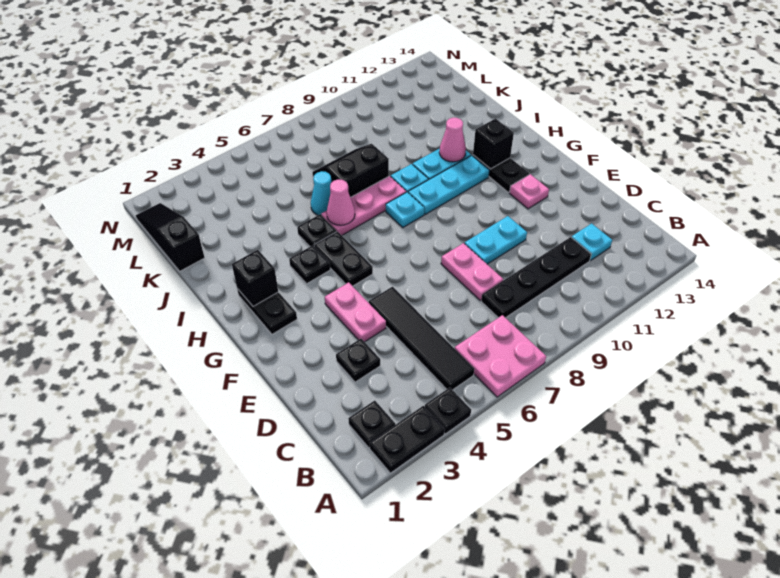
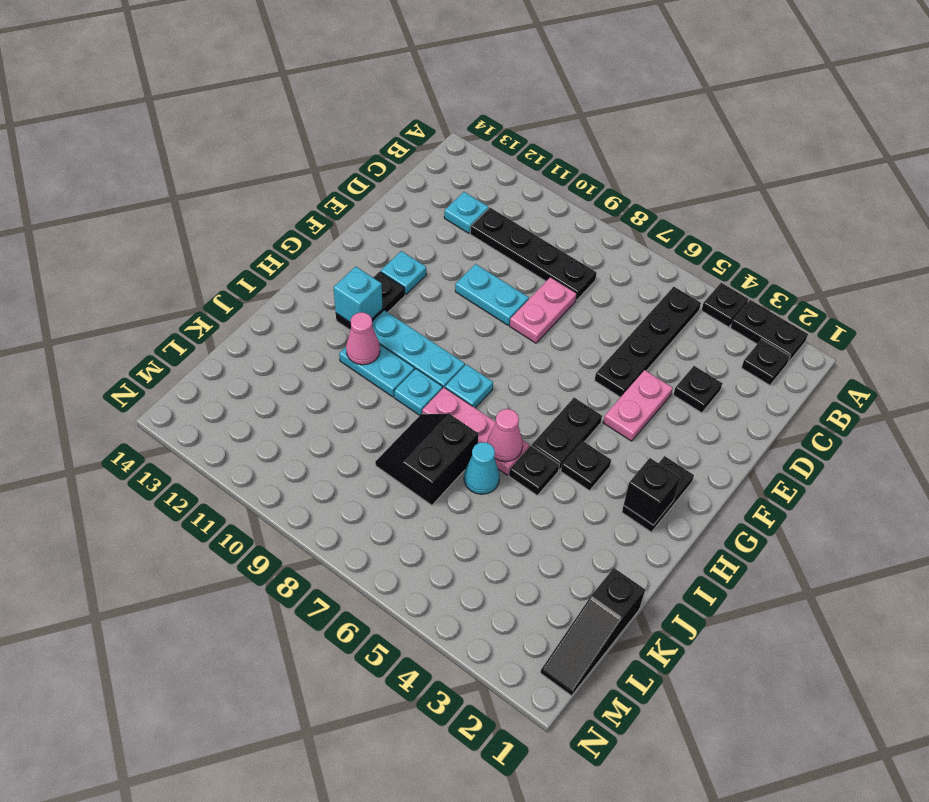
pink 2x2 plate [455,315,546,397] -> none
black 1x4 tile [369,287,474,390] -> black 1x4 plate [595,287,701,397]
pink 1x1 plate [509,174,549,209] -> cyan 1x1 plate [381,251,426,295]
black 1x1 brick [473,118,514,169] -> cyan 1x1 brick [333,266,383,323]
black 2x2 slope [312,144,389,197] -> black 2x2 slope turned to [375,414,478,505]

